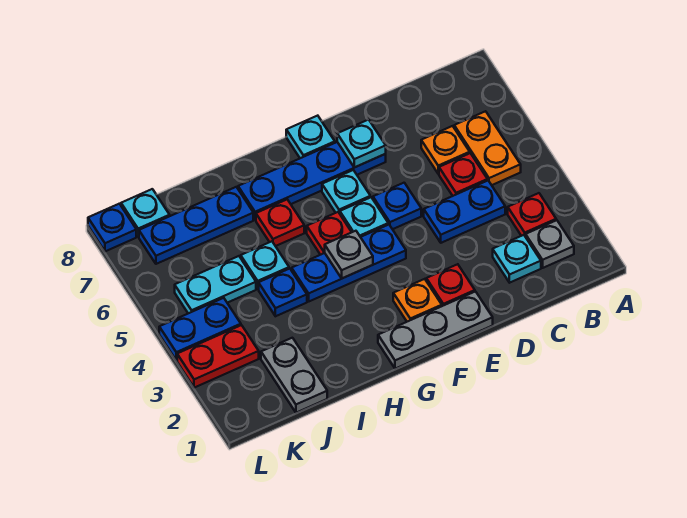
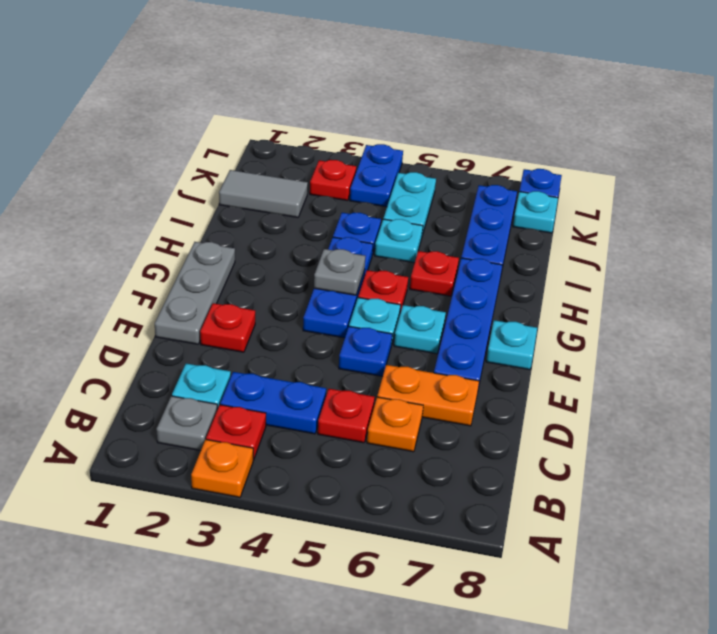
orange 1x2 plate [454,111,521,185] -> orange 1x2 plate moved to [377,365,479,426]
blue 1x2 plate [424,181,505,243] -> blue 1x2 plate turned to [220,372,326,434]
cyan 1x1 plate [337,120,386,167] -> none
orange 1x1 plate [393,279,442,322] -> orange 1x1 plate moved to [191,440,253,497]
grey 1x2 plate [261,338,327,413] -> grey 1x2 tile [219,170,308,217]
red 1x2 plate [177,325,259,388] -> red 1x1 plate [310,160,356,201]

